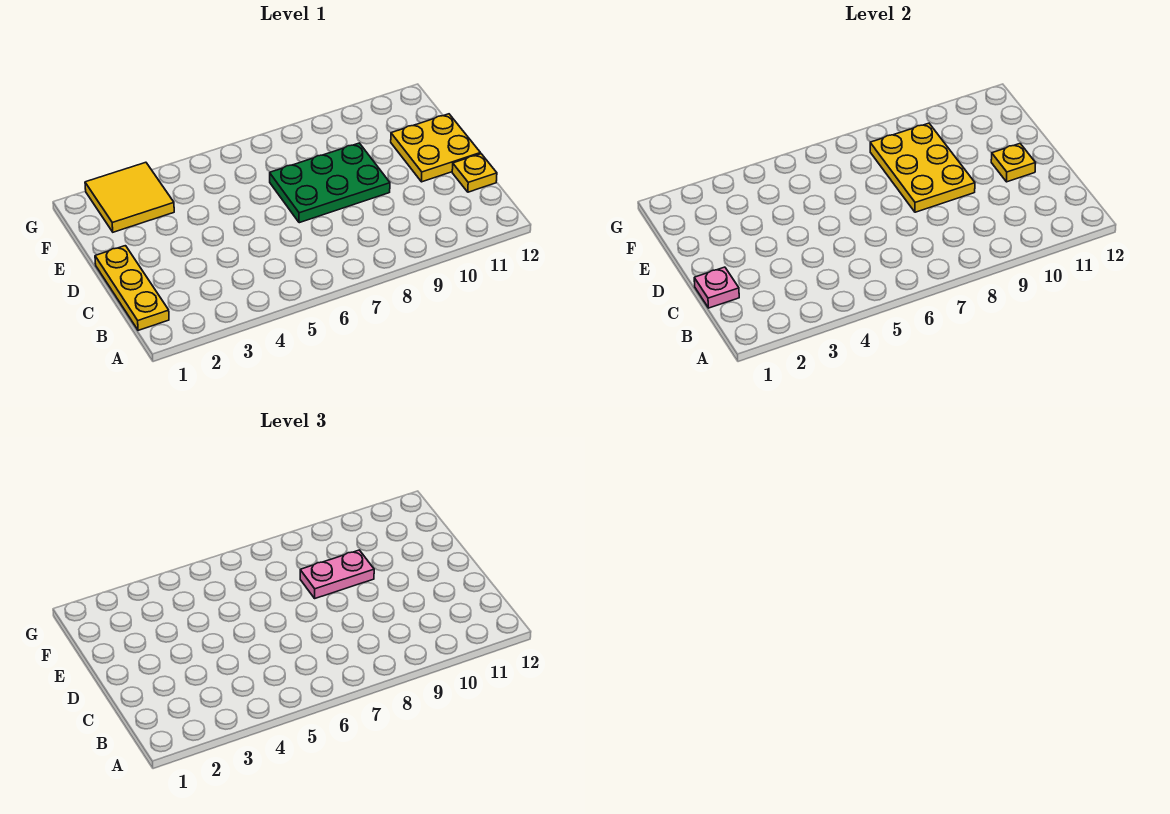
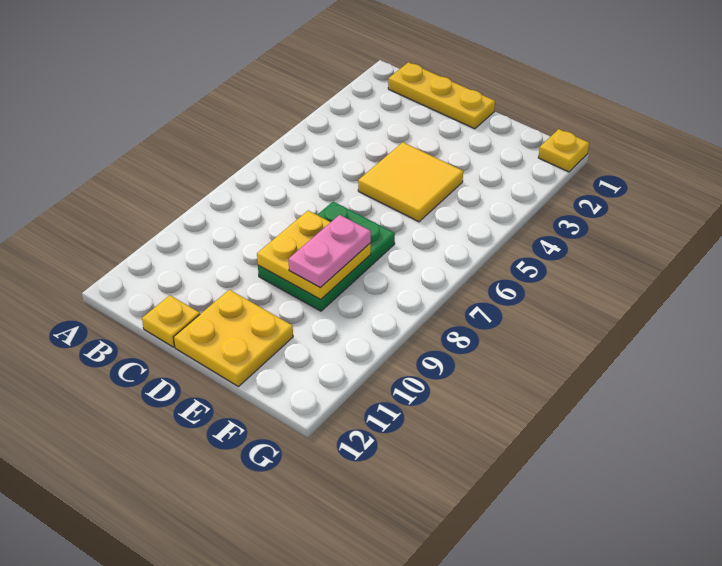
pink 1x1 plate [694,267,739,308] -> none
yellow 2x3 plate [870,123,975,212] -> yellow 2x2 plate [257,211,371,300]
yellow 1x1 plate [991,144,1036,182] -> yellow 1x1 plate moved to [538,129,589,172]
yellow 2x2 tile [85,162,174,232] -> yellow 2x2 tile moved to [358,142,463,222]

